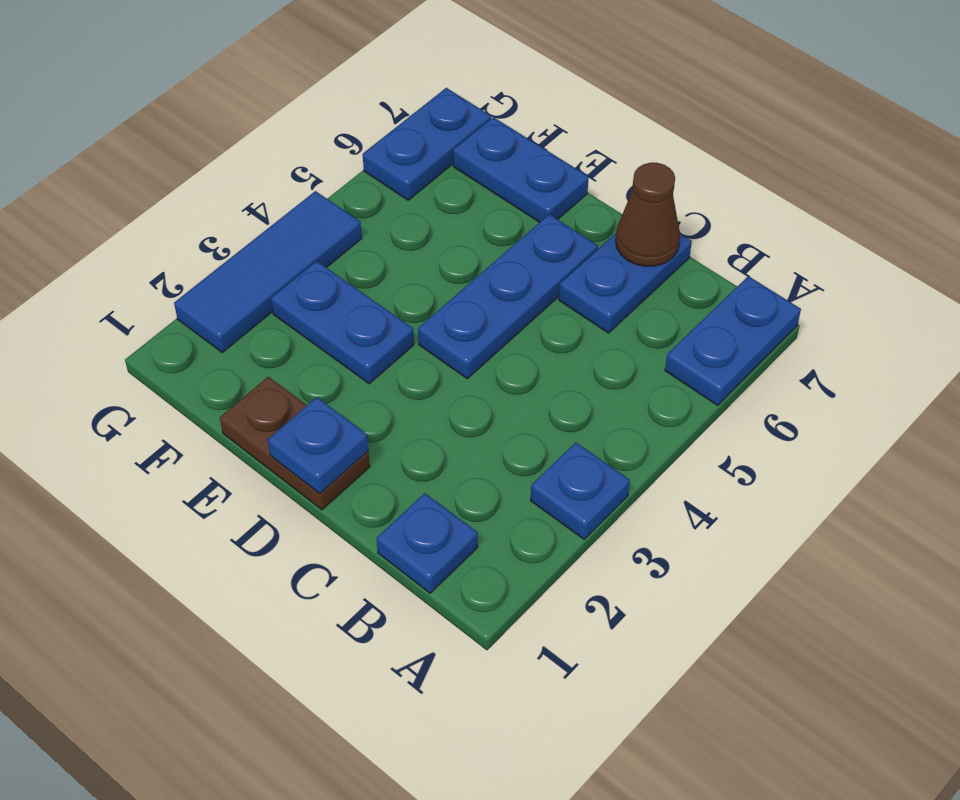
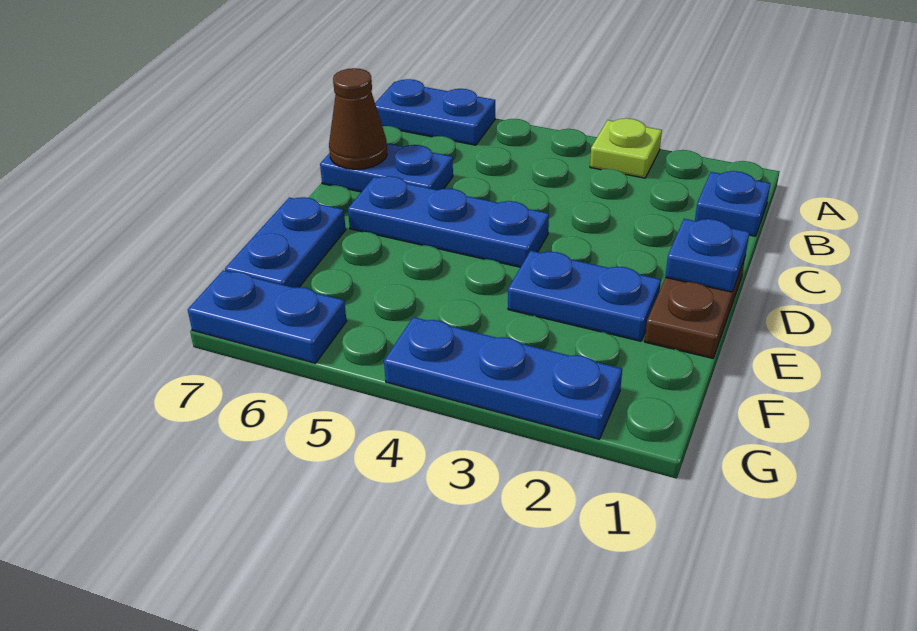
blue 1x1 plate [531,442,630,539] -> lime 1x1 plate [590,118,662,178]
blue 1x2 plate [271,261,414,384] -> blue 1x2 plate turned to [508,251,661,341]
blue 1x3 tile [174,191,362,352] -> blue 1x3 plate [384,317,622,439]

